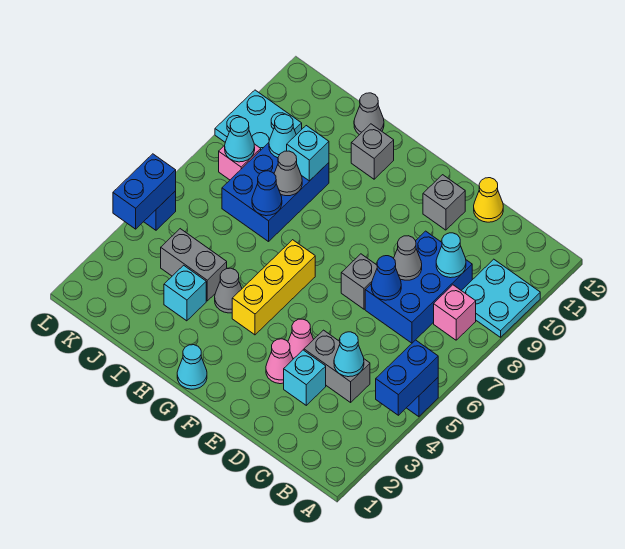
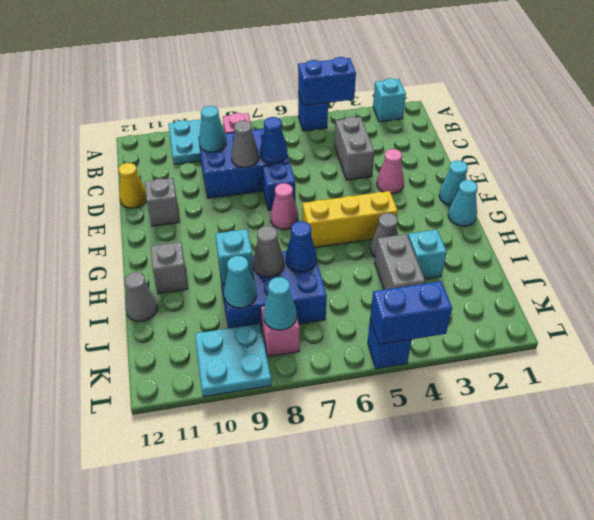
cyan 1x1 cone [334,332,364,377] -> cyan 1x1 cone moved to [439,160,468,205]
cyan 1x1 brick [284,350,326,405] -> cyan 1x1 brick moved to [373,78,406,122]
pink 1x1 cone [288,319,314,359] -> pink 1x1 cone moved to [271,183,298,229]
grey 1x1 brick [341,254,377,309] -> blue 1x1 brick [263,163,295,211]

